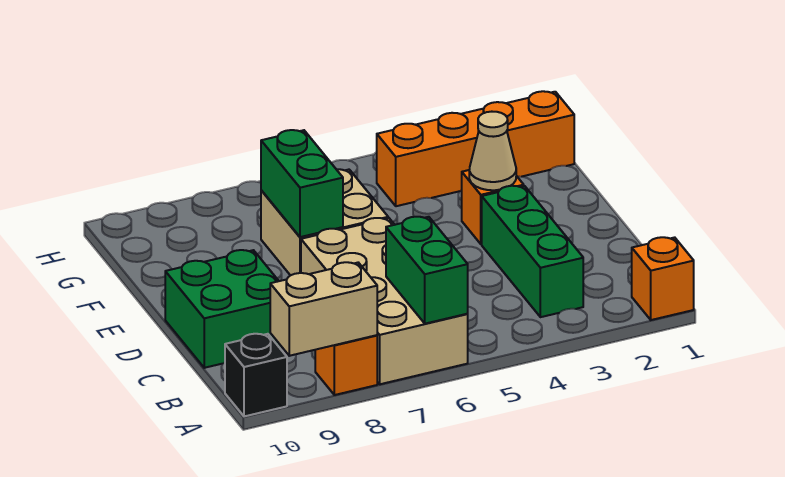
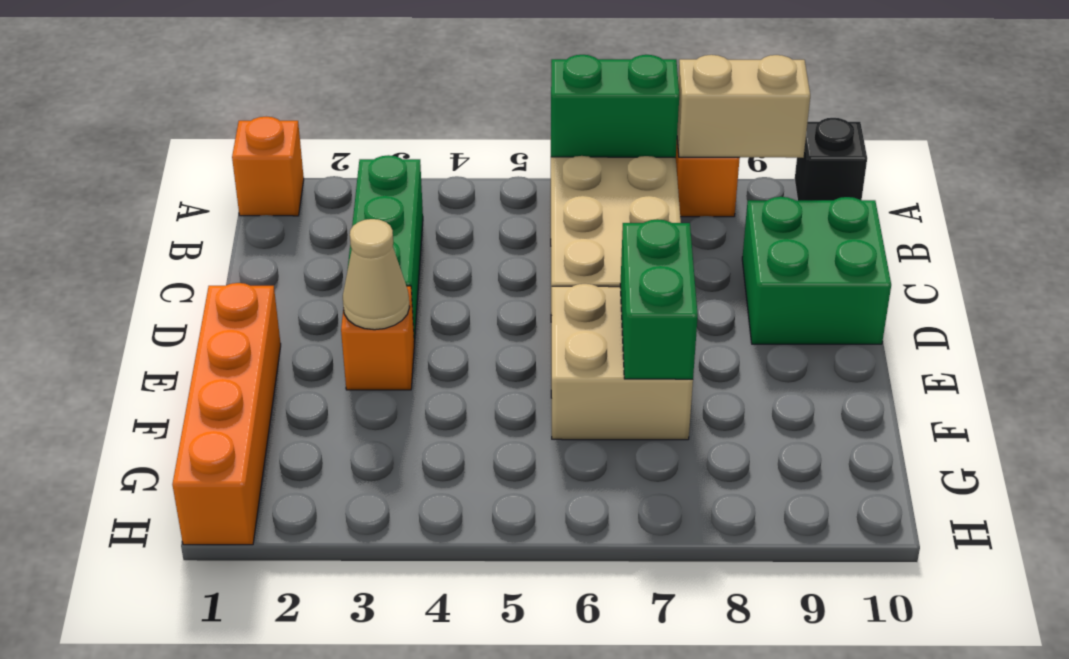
green 1x2 brick [386,217,468,324] -> green 1x2 brick turned to [551,55,679,157]
orange 1x4 brick [377,91,574,206] -> orange 1x4 brick turned to [172,283,281,545]

